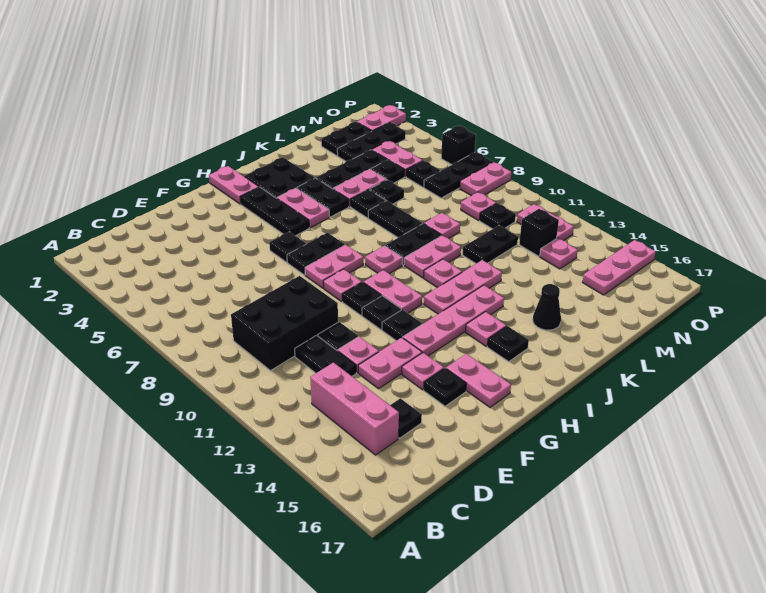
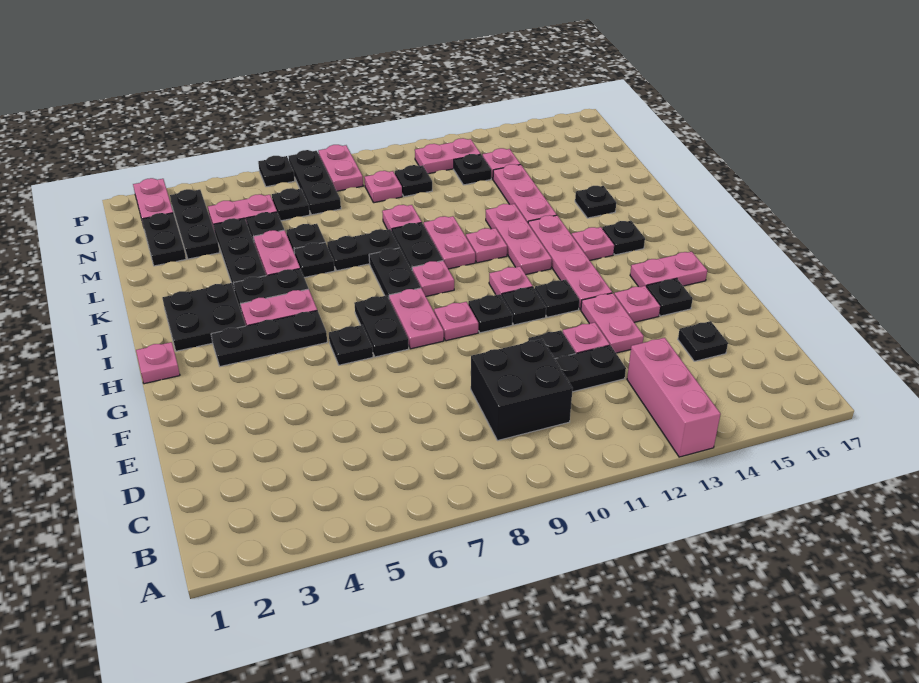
black 2x3 brick [231,276,338,371] -> black 2x2 brick [471,339,573,441]
pink 1x3 brick [310,363,399,455] -> pink 1x3 brick turned to [627,338,720,457]
pink 1x2 plate [209,166,259,204] -> pink 1x1 plate [136,342,180,384]
pink 1x2 plate [363,270,422,313] -> pink 1x1 plate [489,267,533,296]
black 1x1 cone [533,284,561,330] -> black 1x1 plate [575,186,616,218]
black 1x2 plate [462,225,518,264] -> black 1x2 plate moved to [369,248,421,298]
black 1x1 brick [519,209,559,256] -> black 1x1 plate [454,154,491,185]
pink 1x3 plate [583,240,656,295] -> pink 1x3 plate moved to [493,164,557,223]
black 1x1 brick [441,126,476,165] -> black 1x1 plate [258,156,295,187]

